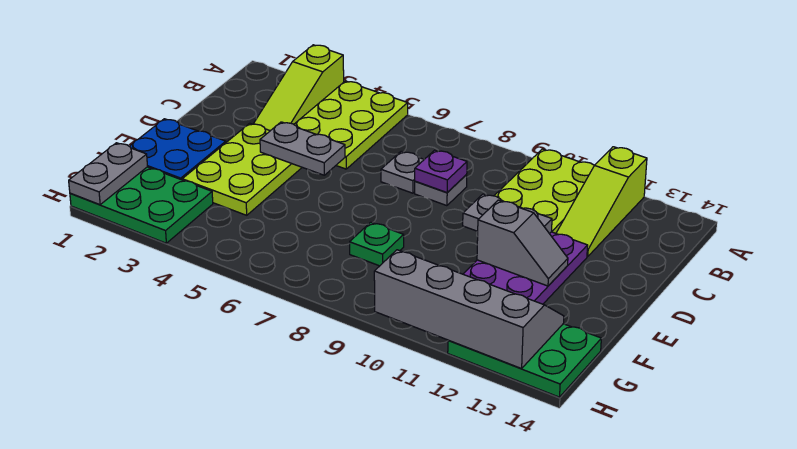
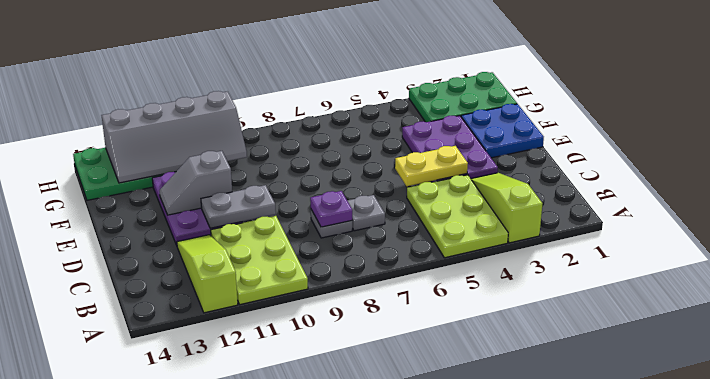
lime 2x3 plate [182,123,302,215] -> purple 2x3 plate [402,116,498,182]
grey 1x2 plate [260,122,345,175] -> yellow 1x2 plate [395,146,468,186]
green 1x1 plate [350,222,404,266] -> none
grey 1x2 plate [69,143,148,205] -> none

